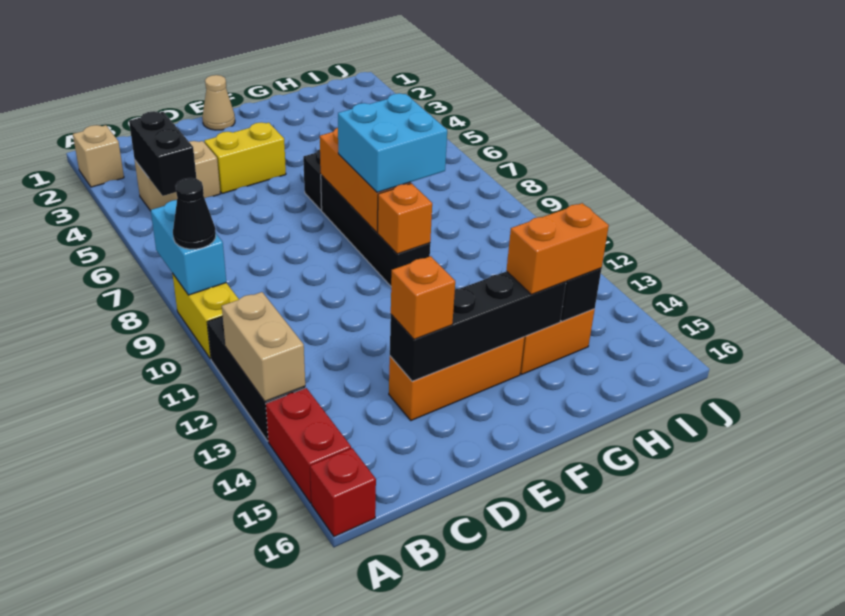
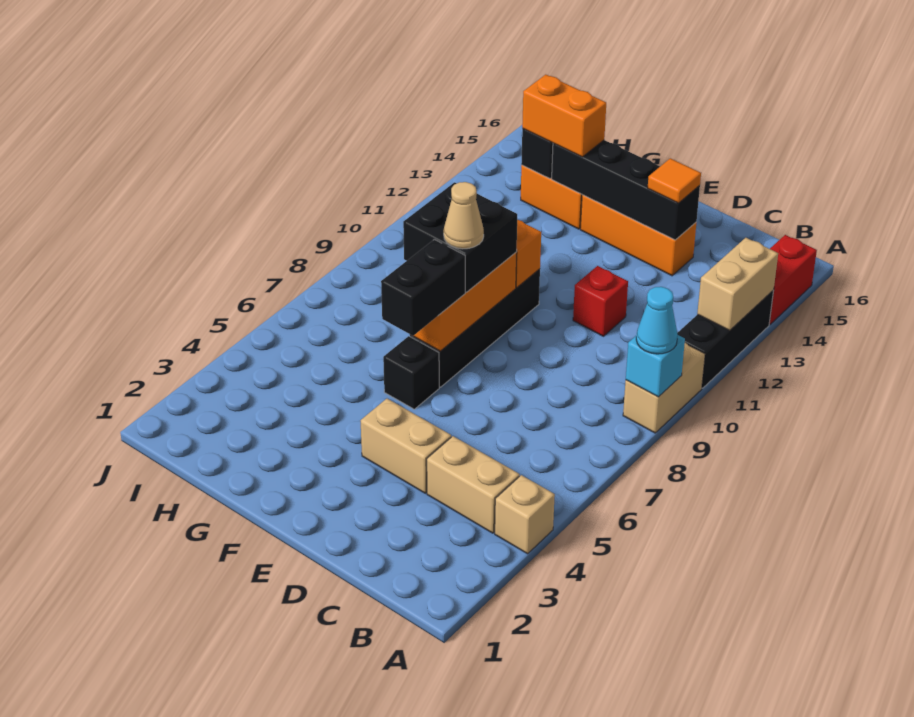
tan 1x1 brick [73,125,124,187] -> tan 1x1 brick moved to [495,475,555,554]
cyan 1x2 brick [151,200,226,295] -> cyan 1x1 brick [626,335,685,397]
yellow 1x2 brick [173,274,239,359] -> tan 1x2 brick [623,343,705,433]
black 1x1 cone [173,178,216,249] -> cyan 1x1 cone [636,287,678,354]
red 1x1 brick [310,448,376,537] -> red 1x1 brick moved to [573,266,628,336]
black 1x2 brick [129,111,197,196] -> black 1x2 brick moved to [381,239,465,336]
yellow 1x2 brick [204,122,286,194] -> tan 1x2 brick [360,398,451,493]
orange 1x1 brick [391,256,455,339] -> orange 1x1 tile [648,158,701,203]
tan 1x1 cone [202,75,235,130] -> tan 1x1 cone moved to [444,182,484,249]
cyan 2x2 brick [338,93,447,192] -> black 2x2 brick [403,182,517,292]

